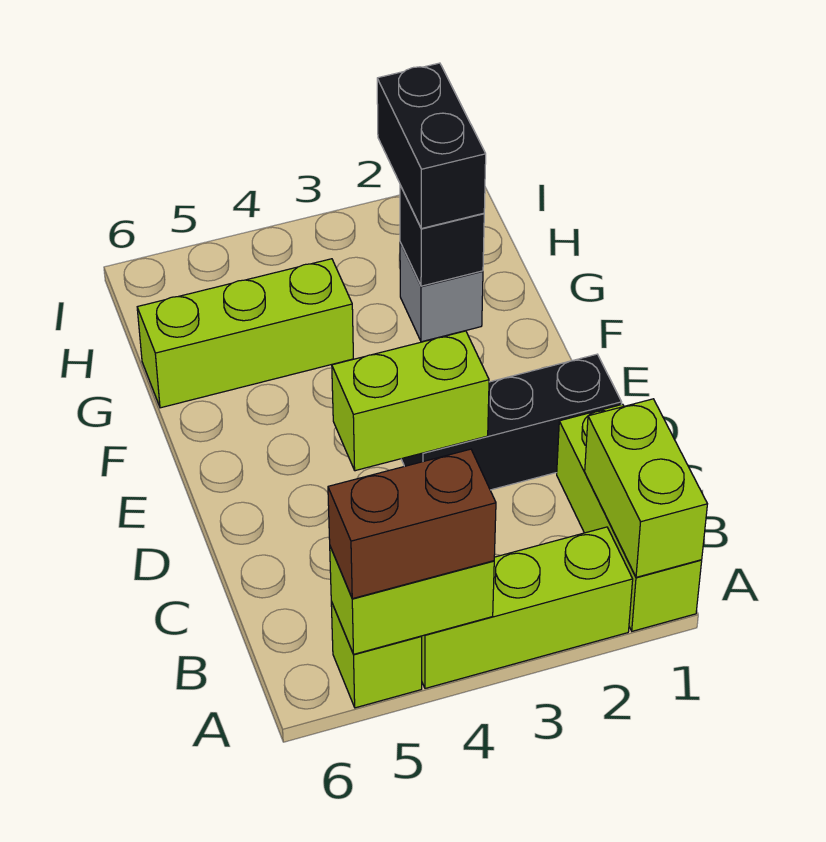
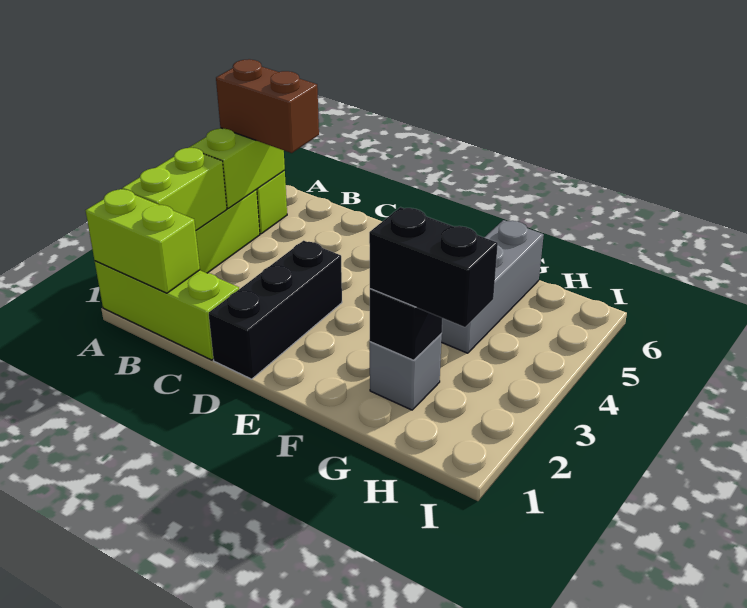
brown 1x2 brick [328,449,496,599] -> brown 1x2 brick turned to [216,59,319,153]
lime 1x2 brick [332,331,489,471] -> lime 1x2 brick moved to [122,148,227,230]
lime 1x3 brick [137,259,353,408] -> grey 1x3 brick [441,220,544,353]

